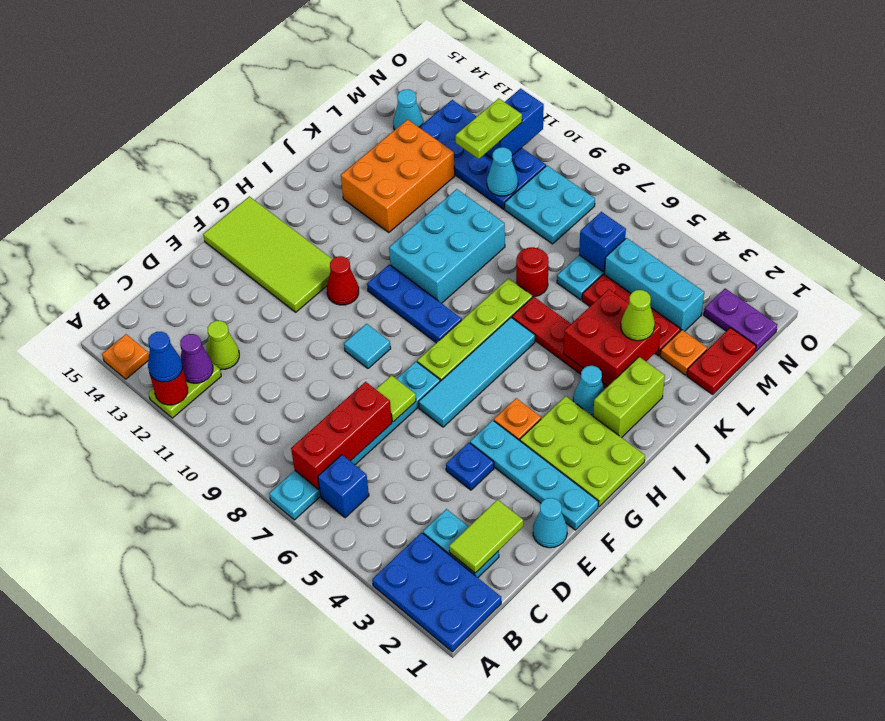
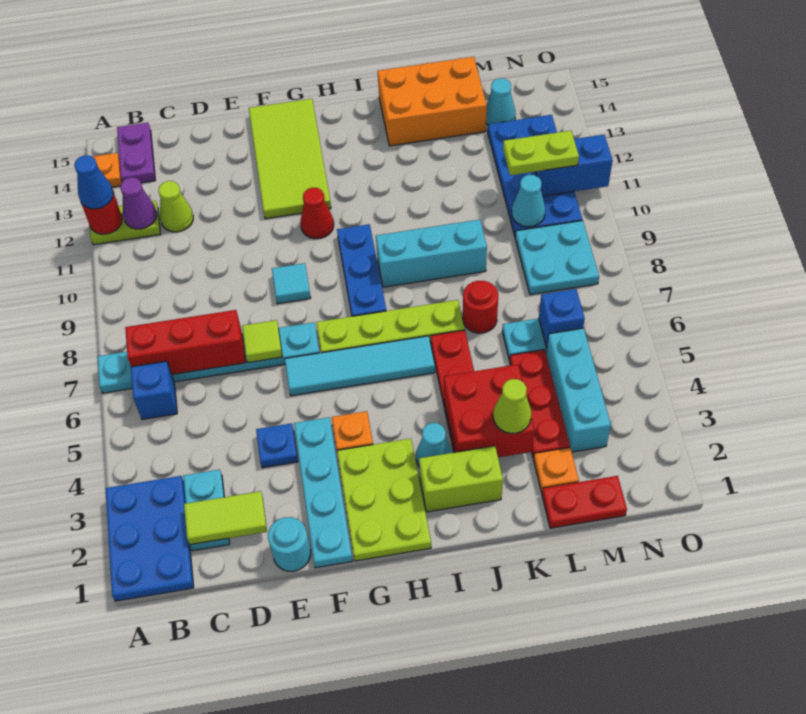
cyan 1x1 cone [533,498,567,548] -> cyan 1x1 round brick [268,517,311,571]
cyan 2x3 brick [389,189,505,303] -> cyan 1x3 brick [376,220,487,287]
orange 2x3 brick [341,119,455,233] -> orange 2x3 brick moved to [378,57,487,146]
purple 1x2 plate [704,288,777,352] -> purple 1x2 plate moved to [117,123,155,183]

